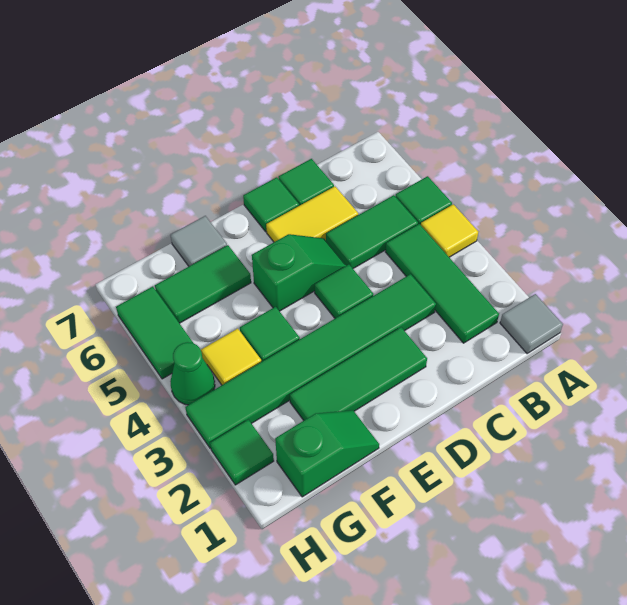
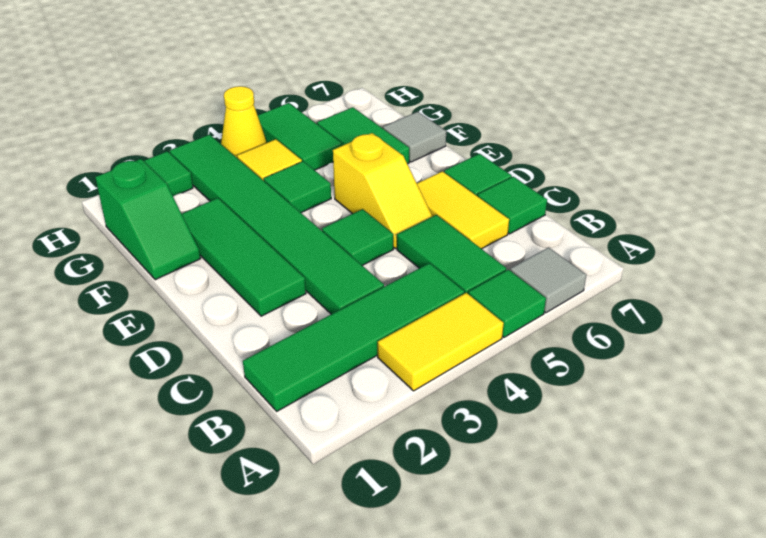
grey 1x1 tile [500,294,563,354] -> grey 1x1 tile moved to [510,247,586,313]
yellow 1x1 tile [421,204,478,257] -> yellow 1x2 tile [378,293,504,391]
green 1x3 tile [385,224,499,343] -> green 1x4 tile [243,263,465,411]
green 1x2 slope [252,234,347,311] -> yellow 1x2 slope [333,133,432,249]
green 1x1 cone [170,342,215,405] -> yellow 1x1 cone [221,86,266,157]
green 1x2 tile [116,287,193,379] -> green 1x2 tile turned to [258,103,342,170]

